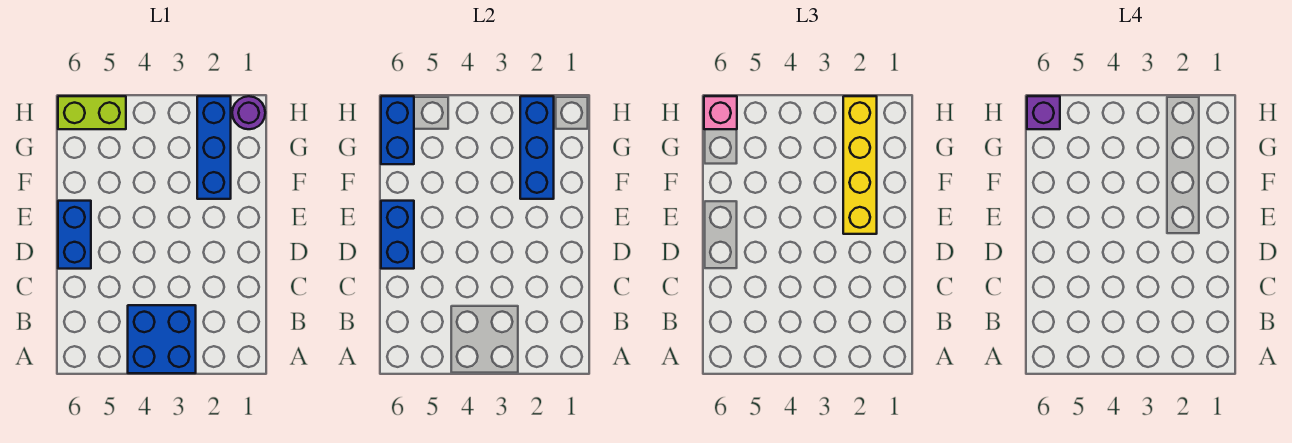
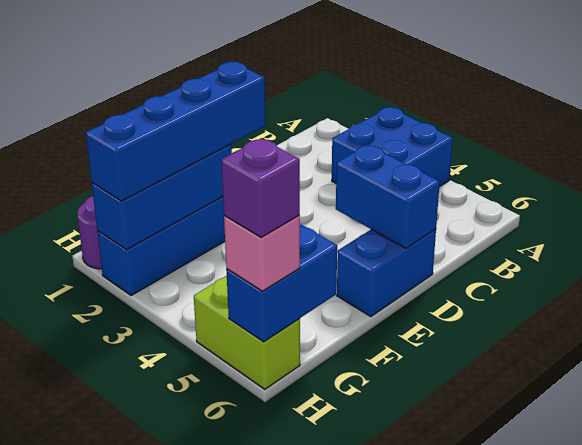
blue 1x2 brick [381,201,414,269] -> blue 1x2 brick turned to [336,145,440,248]
yellow 1x4 brick [843,96,877,234] -> blue 1x4 brick [86,62,266,201]

